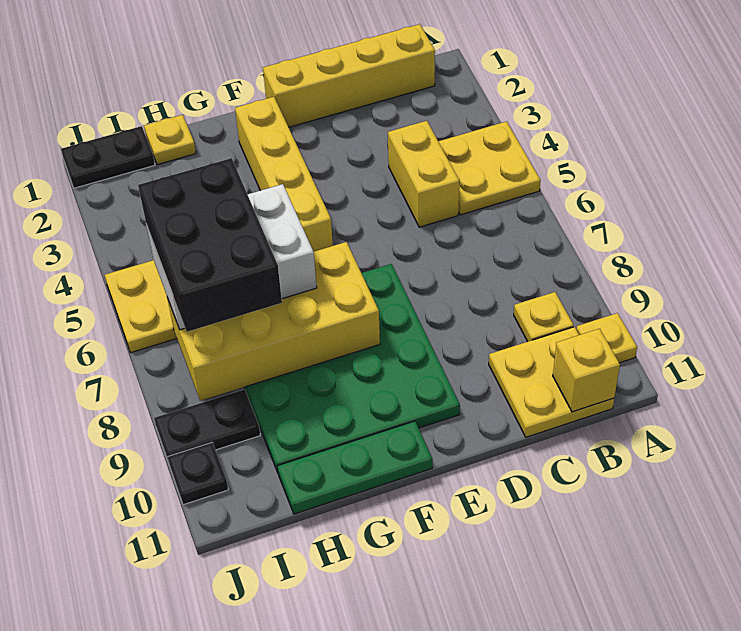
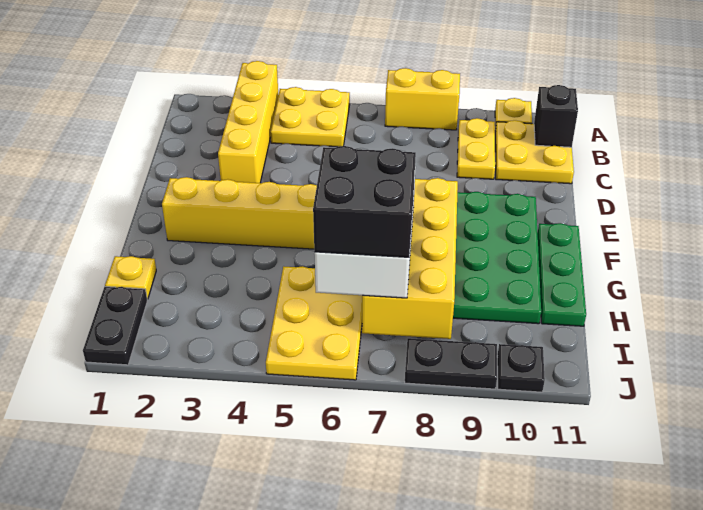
yellow 1x4 brick [263,24,435,127] -> yellow 1x4 brick moved to [218,61,278,183]
yellow 1x1 plate [514,292,574,342] -> yellow 1x2 plate [457,118,495,179]
yellow 1x1 brick [553,329,620,412] -> black 1x1 brick [534,85,578,147]
yellow 1x2 brick [388,121,459,227] -> yellow 1x2 brick moved to [385,68,460,130]
black 2x3 brick [138,158,282,332] -> black 2x2 brick [313,146,416,257]
black 1x2 plate [154,389,260,460] -> black 1x2 plate turned to [405,338,497,389]

